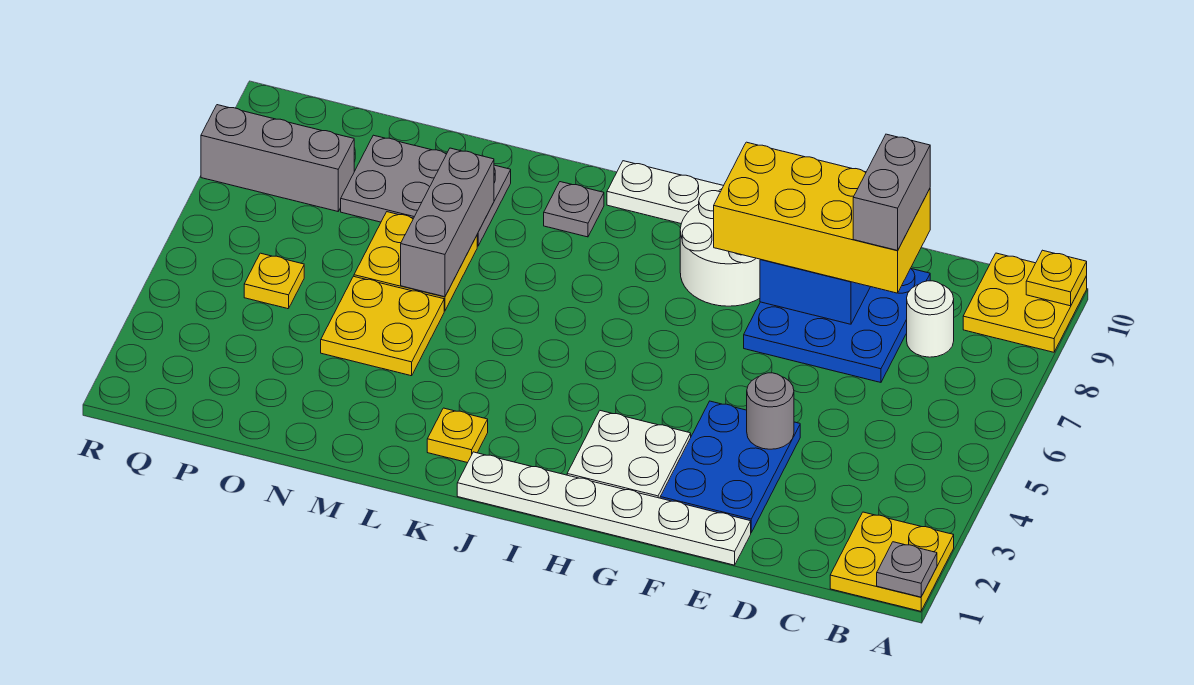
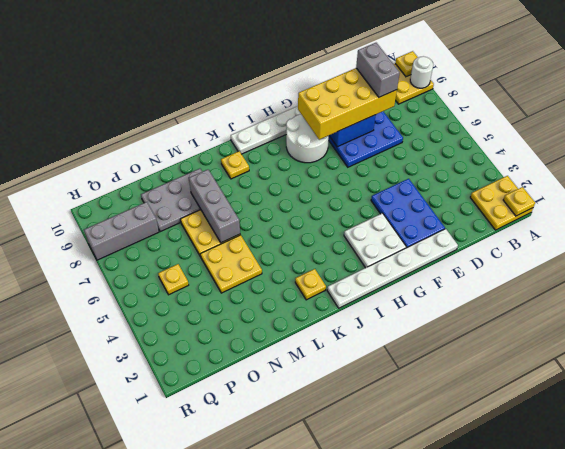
grey 1x1 plate [877,542,937,597] -> yellow 1x1 plate [503,187,535,216]
white 1x1 round brick [907,281,954,357] -> white 1x1 round brick moved to [410,56,433,88]
grey 1x1 round brick [747,373,794,449] -> none
grey 1x1 plate [544,182,604,237] -> yellow 1x1 plate [221,151,249,179]

